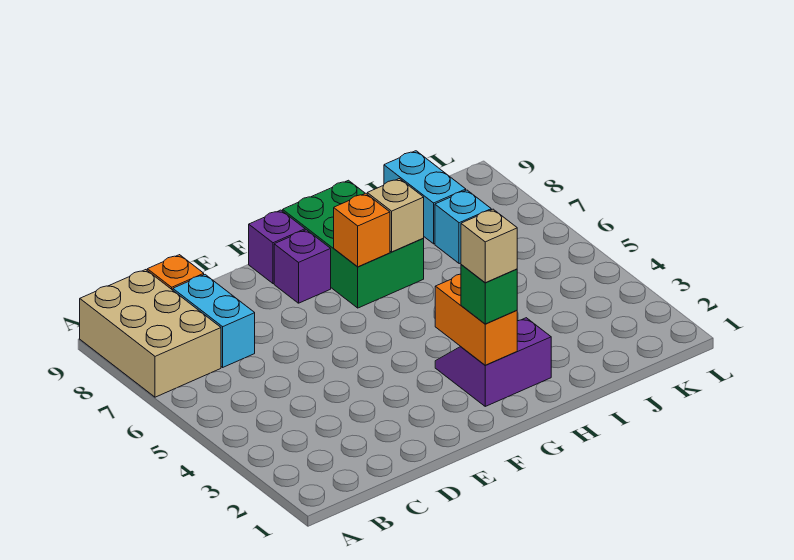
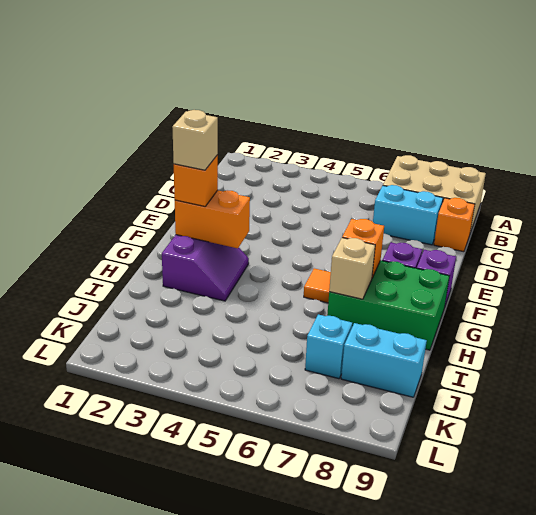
green 1x1 brick [461,265,517,324] -> orange 1x1 brick [174,155,218,207]
none -> orange 1x1 tile [304,268,331,303]

